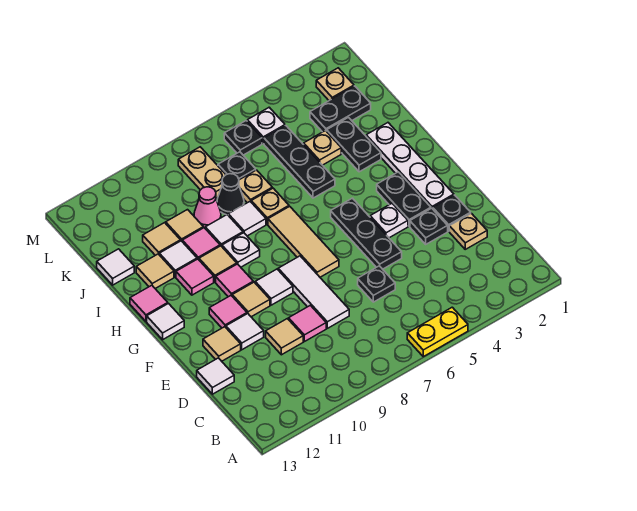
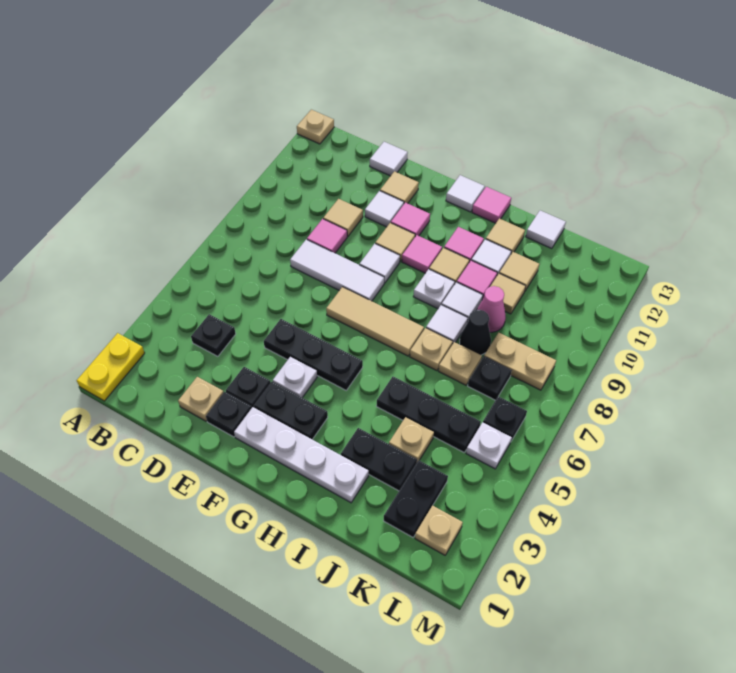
yellow 1x2 plate [407,307,468,357] -> yellow 1x2 plate moved to [77,333,145,401]
none -> tan 1x1 plate [297,110,334,144]
black 1x1 plate [358,266,395,302] -> black 1x1 plate moved to [191,314,236,356]

